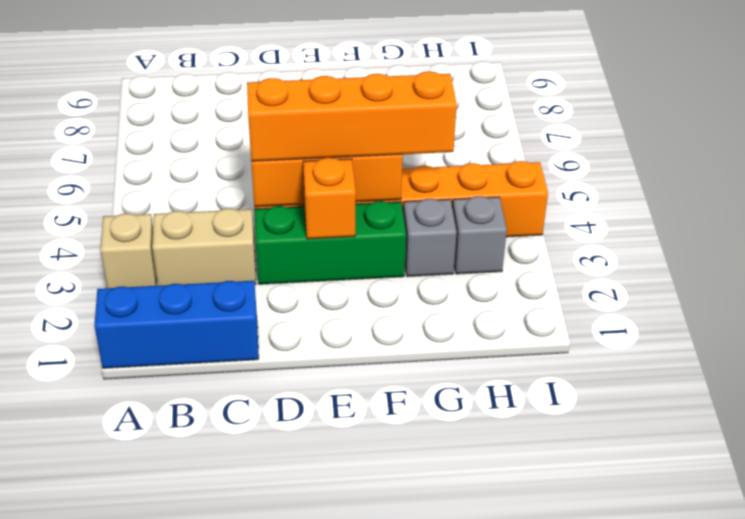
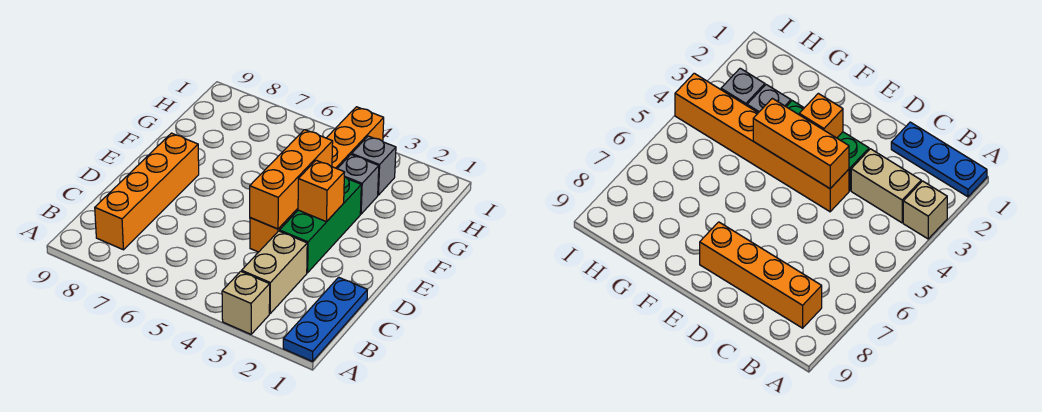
blue 1x3 brick [95,281,259,368] -> blue 1x3 plate [283,277,367,361]
orange 1x4 brick [247,72,457,161] -> orange 1x4 brick moved to [95,133,199,250]

